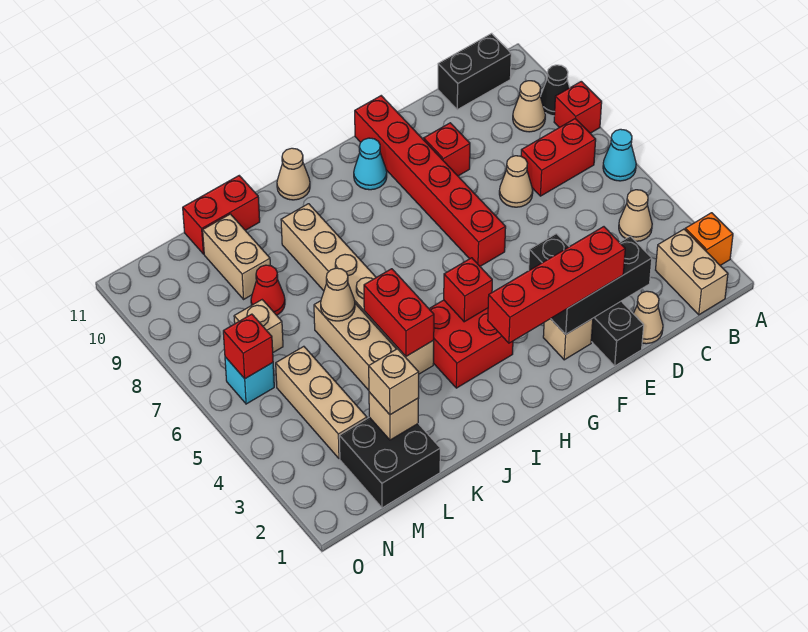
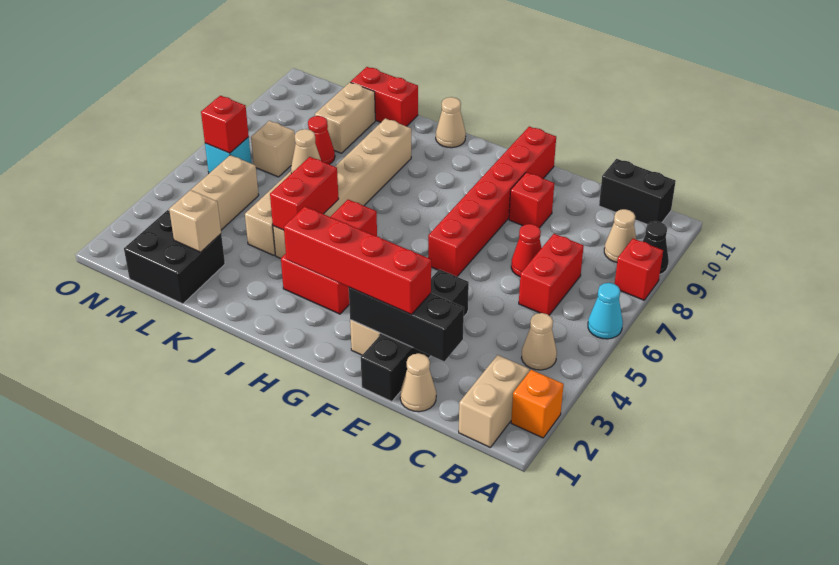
red 1x2 brick [521,119,596,196] -> red 1x2 brick turned to [519,234,584,315]
tan 1x1 cone [499,156,533,207] -> red 1x1 cone [511,224,541,277]
cyan 1x1 cone [354,138,387,190] -> none
tan 1x1 brick [369,349,419,415] -> none

